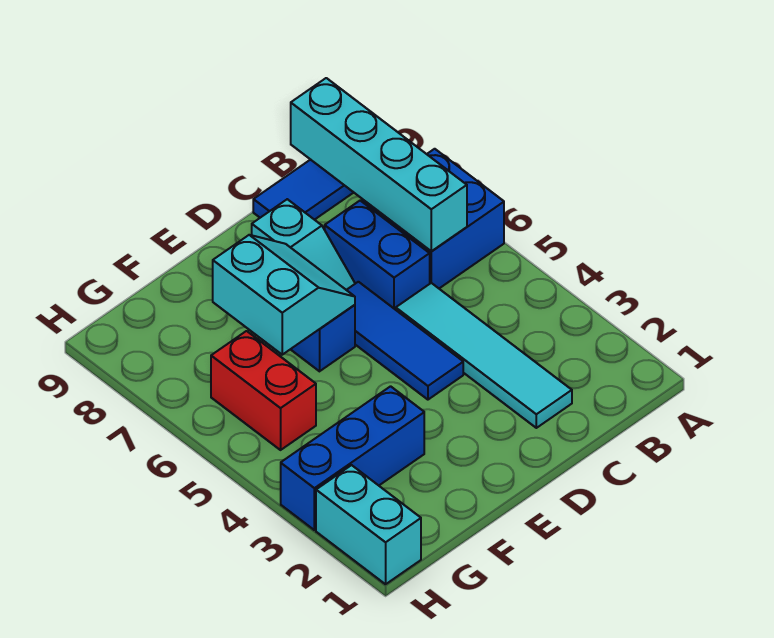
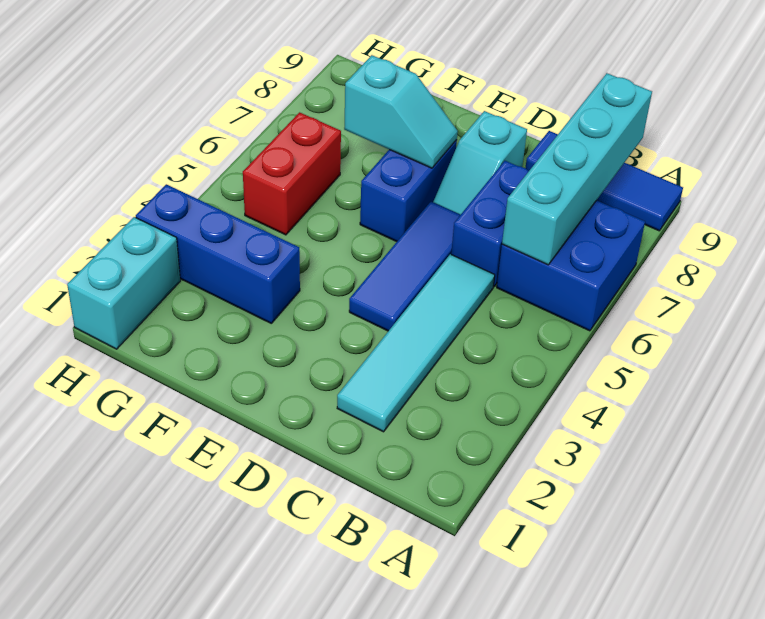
cyan 2x2 slope [213,235,355,355] -> cyan 1x2 slope [344,55,458,168]

